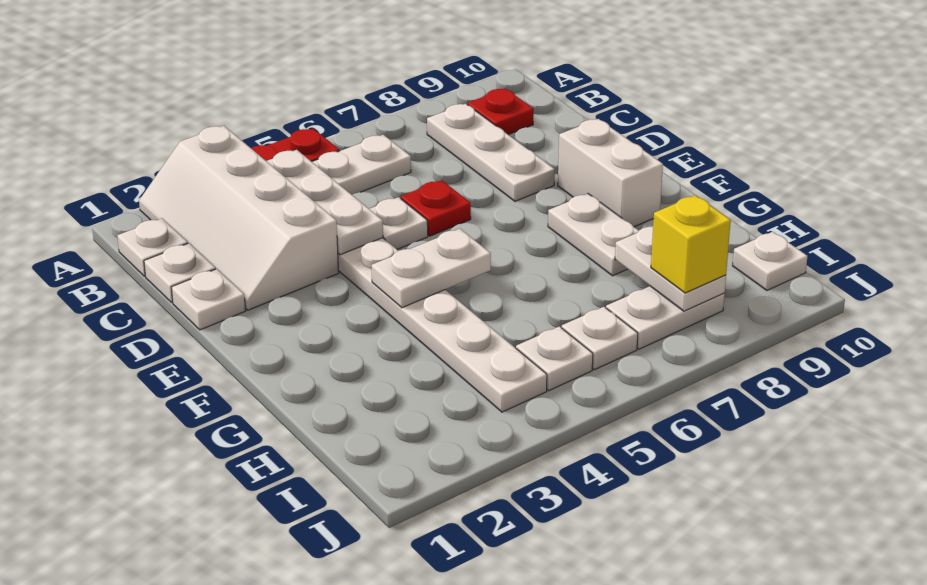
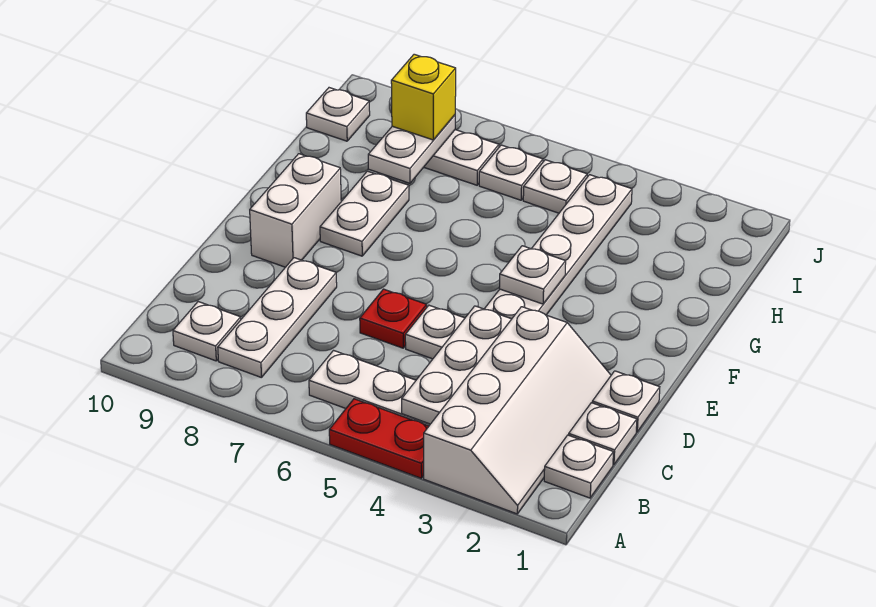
red 1x1 plate [467,89,534,135] -> white 1x1 plate [173,302,241,361]
white 1x2 plate [371,229,491,308] -> white 1x1 plate [499,246,566,304]

